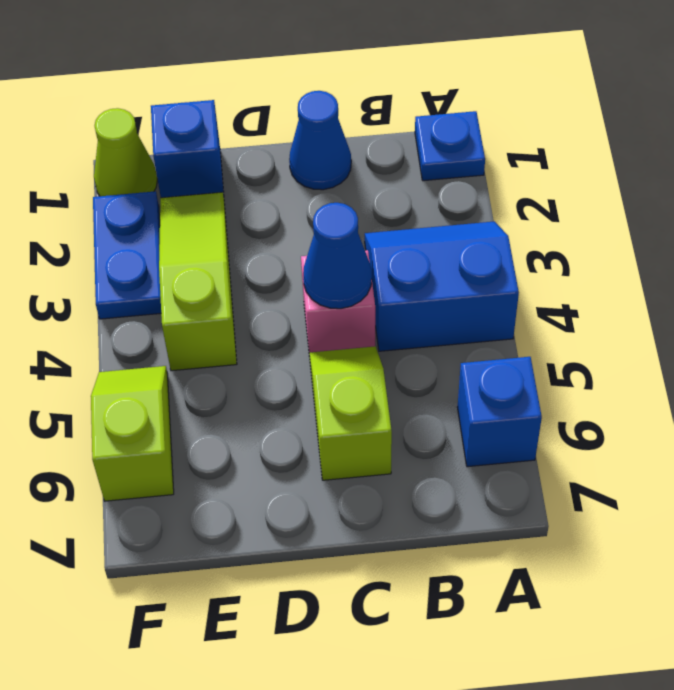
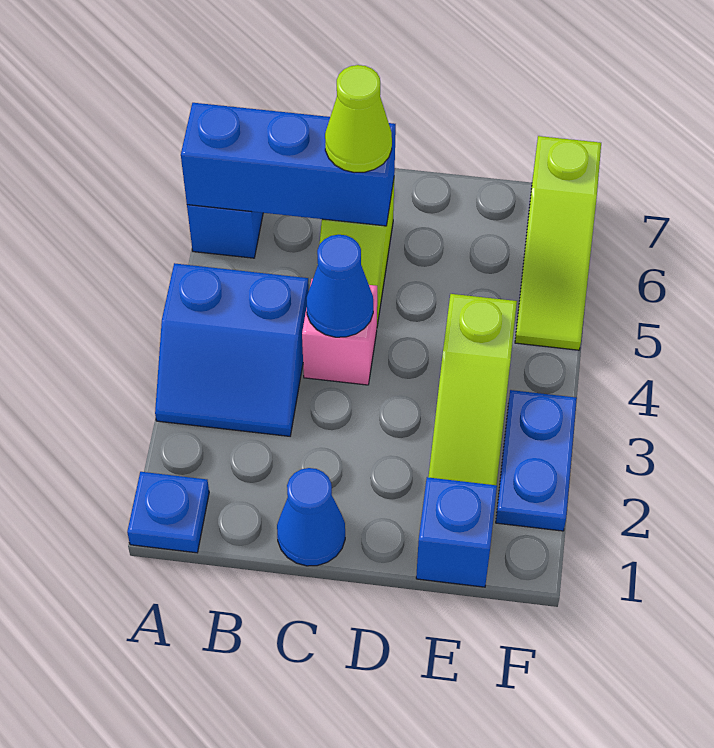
none -> blue 1x3 brick [181,103,396,226]
lime 1x1 cone [94,108,157,196] -> lime 1x1 cone moved to [325,65,392,173]
lime 1x2 slope [91,366,174,501] -> lime 1x3 slope [515,136,601,350]

